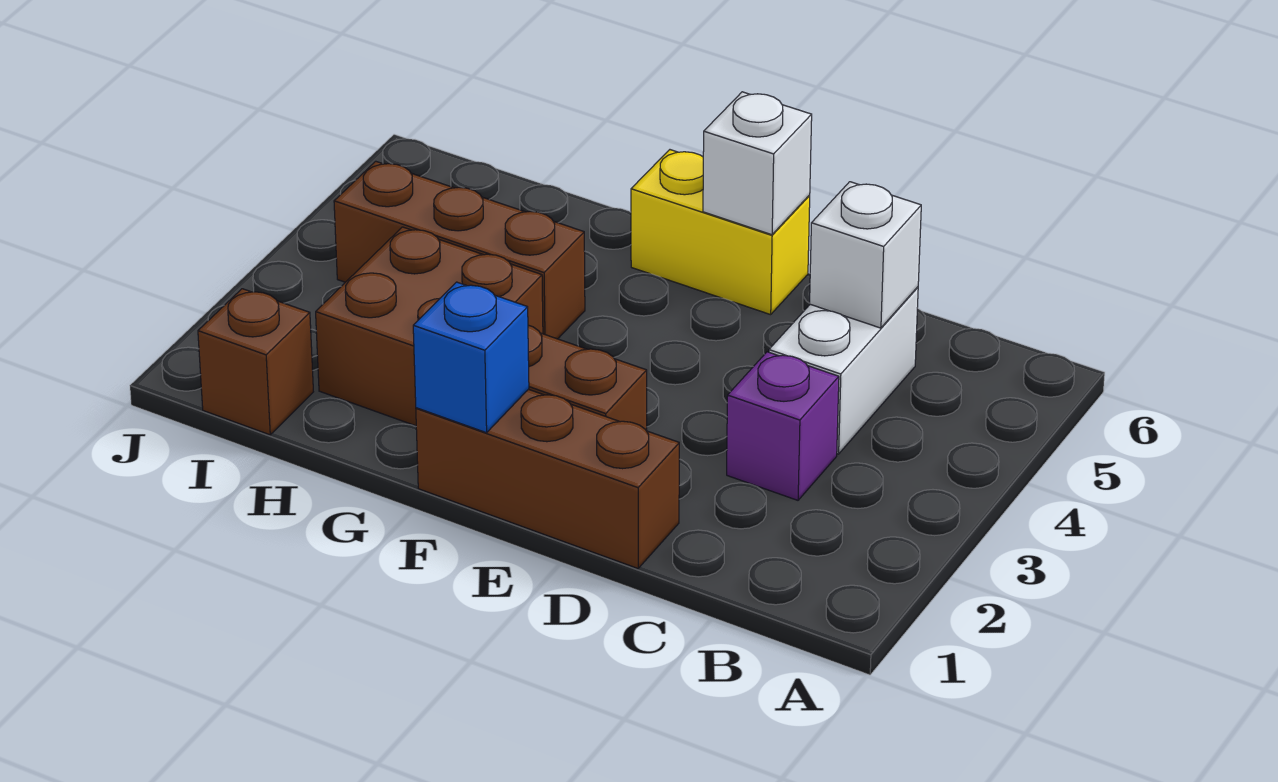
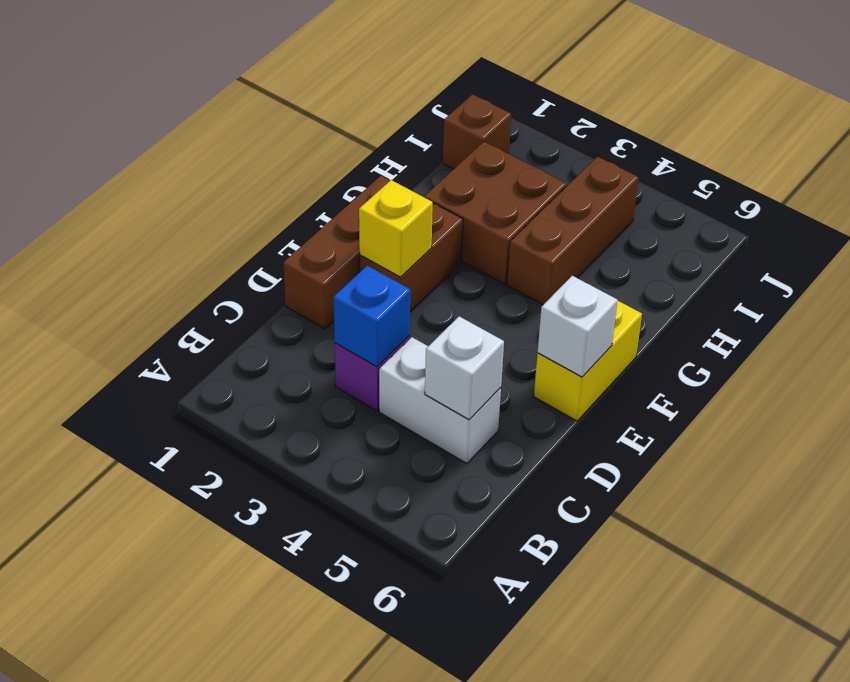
none -> yellow 1x1 brick [359,180,433,277]
blue 1x1 brick [413,282,529,433] -> blue 1x1 brick moved to [334,266,410,367]

